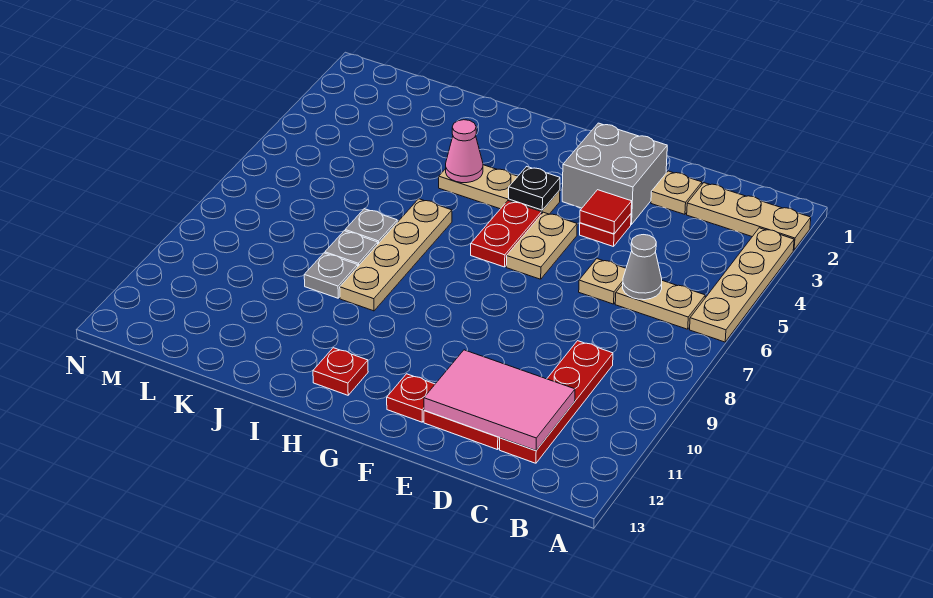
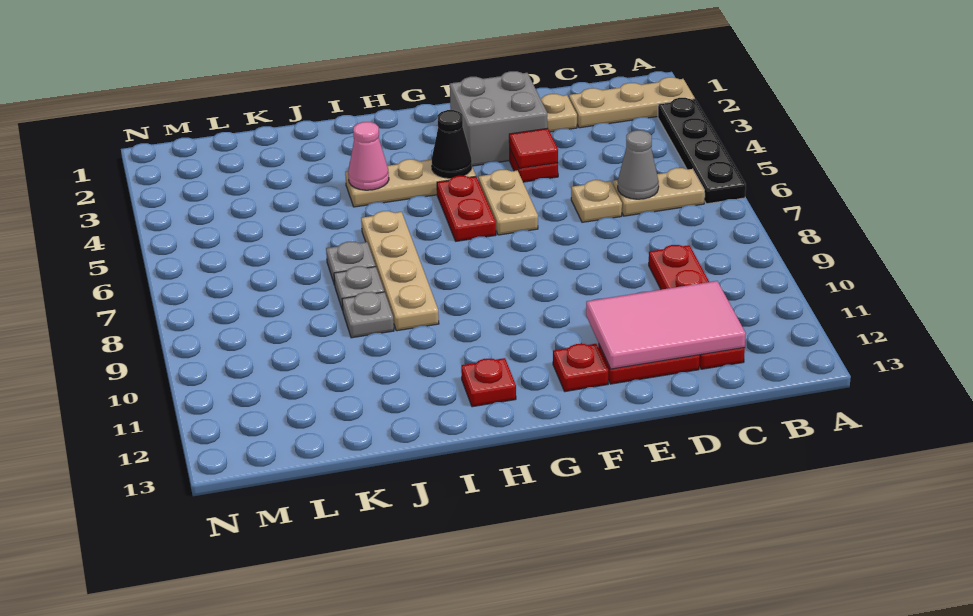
tan 1x4 plate [690,228,794,342] -> black 1x4 plate [658,98,746,204]
black 1x1 plate [509,167,560,210] -> black 1x1 cone [431,110,472,178]

